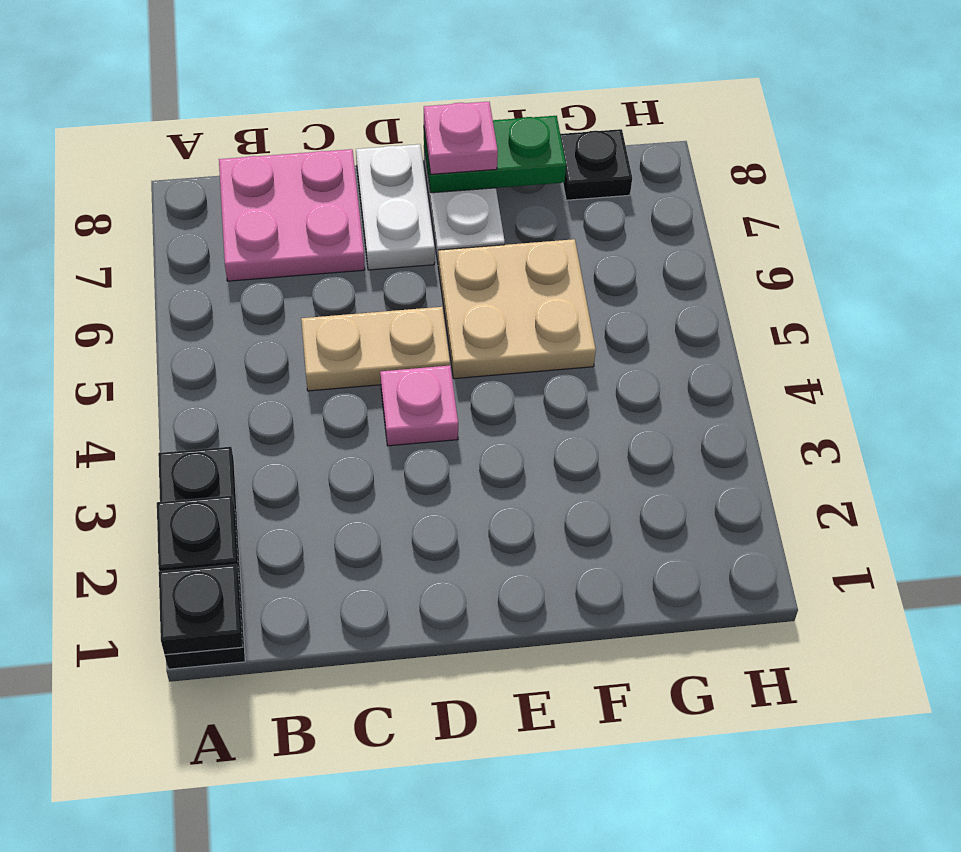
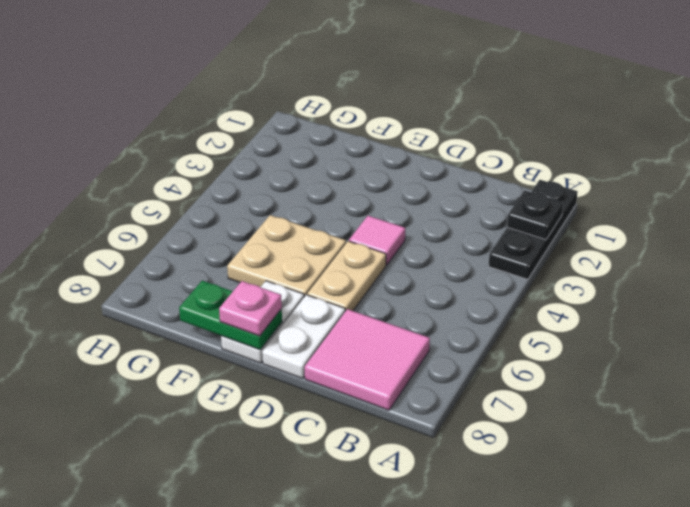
black 1x1 plate [159,564,243,655] -> none
pink 2x2 plate [219,149,365,281] -> pink 2x2 tile [305,309,430,410]
tan 1x2 plate [301,307,450,391] -> tan 1x2 plate turned to [307,241,386,311]
pink 1x1 plate [380,366,458,446] -> pink 1x1 tile [349,216,405,265]
black 1x1 plate [560,129,632,200] -> none

